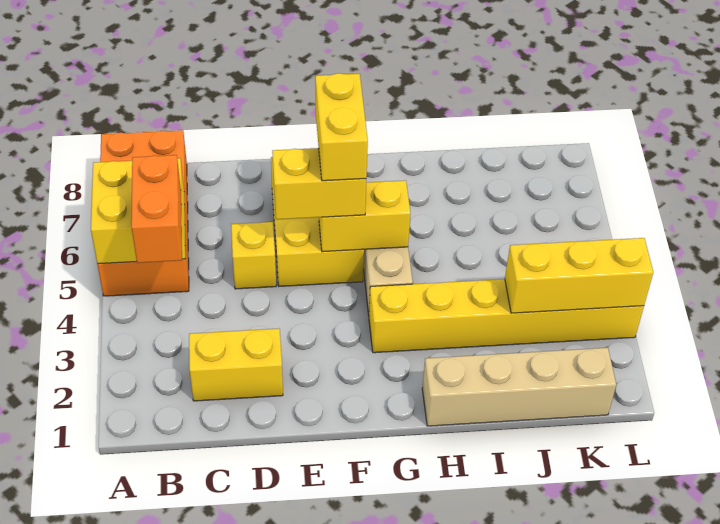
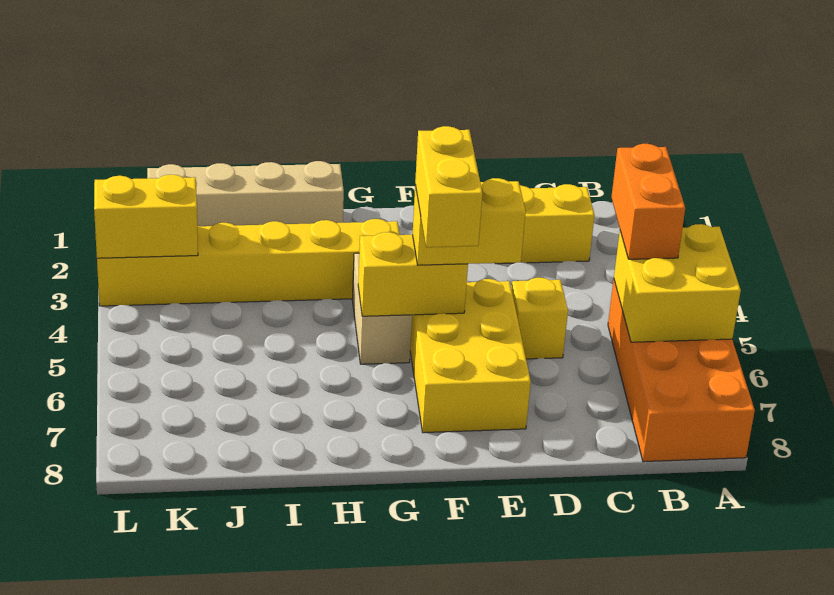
yellow 1x3 brick [505,238,653,313] -> yellow 1x2 brick [94,175,198,258]

